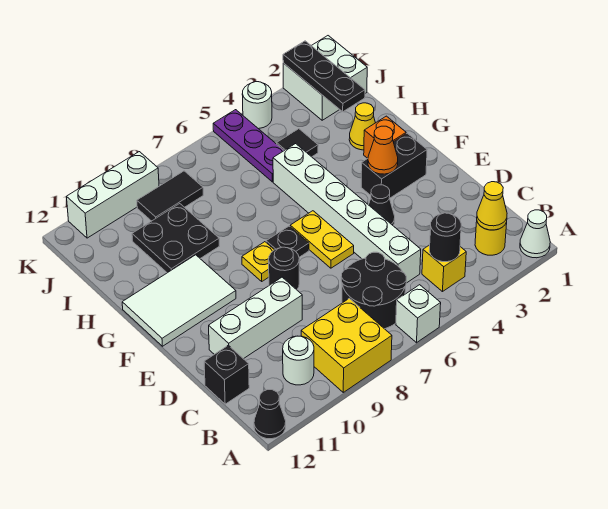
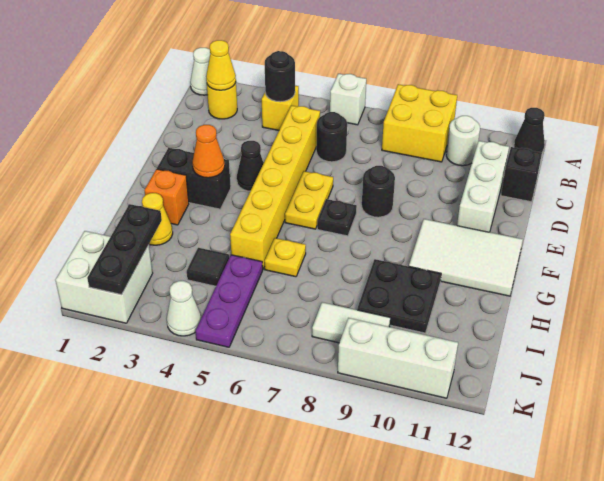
black 2x2 round brick [341,252,406,329] -> black 1x1 round brick [316,112,347,162]
white 1x6 brick [273,144,421,283] -> yellow 1x6 brick [230,105,320,269]
white 1x3 brick [209,277,302,359] -> white 1x3 brick turned to [457,141,509,232]
yellow 1x1 plate [242,242,274,281] -> yellow 1x1 plate moved to [264,238,306,277]
black 1x2 tile [137,171,203,221] -> white 1x2 tile [312,302,390,343]
white 1x1 round brick [242,82,272,129] -> white 1x1 cone [167,281,201,336]

